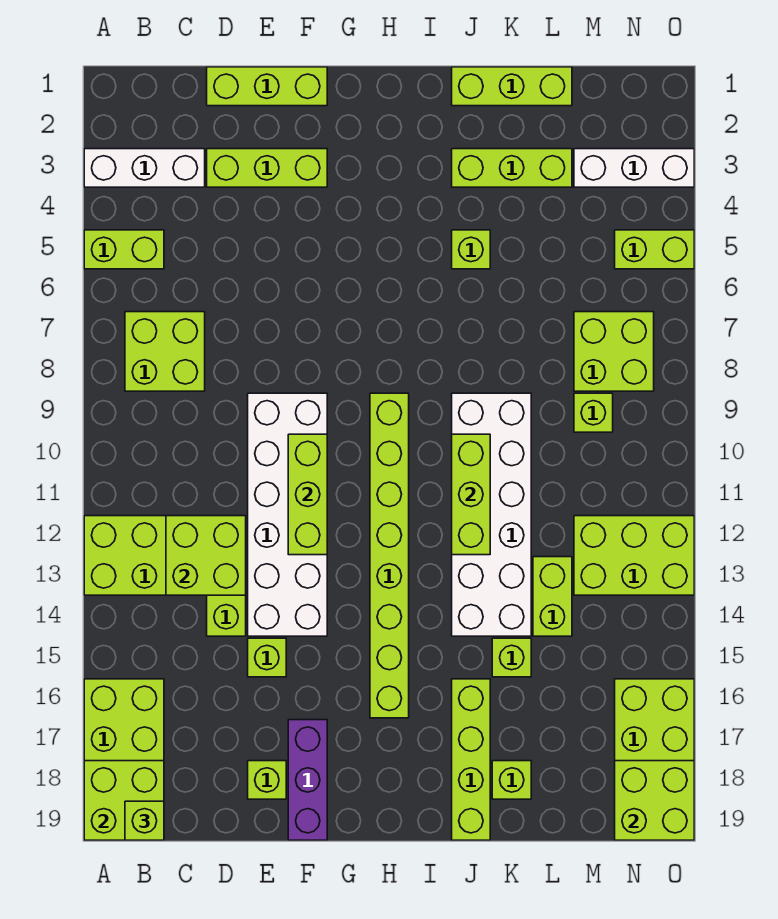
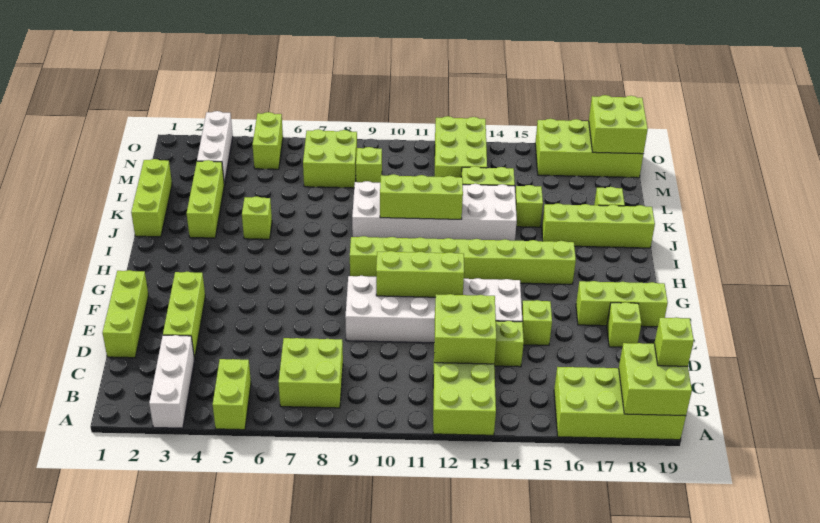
purple 1x3 brick [288,720,327,840] -> lime 1x3 brick [576,281,668,327]

